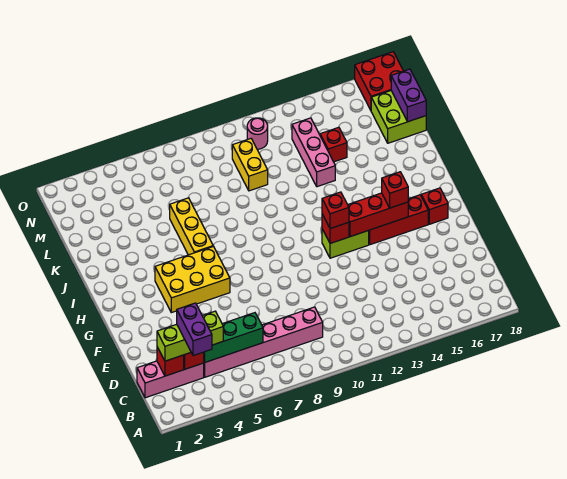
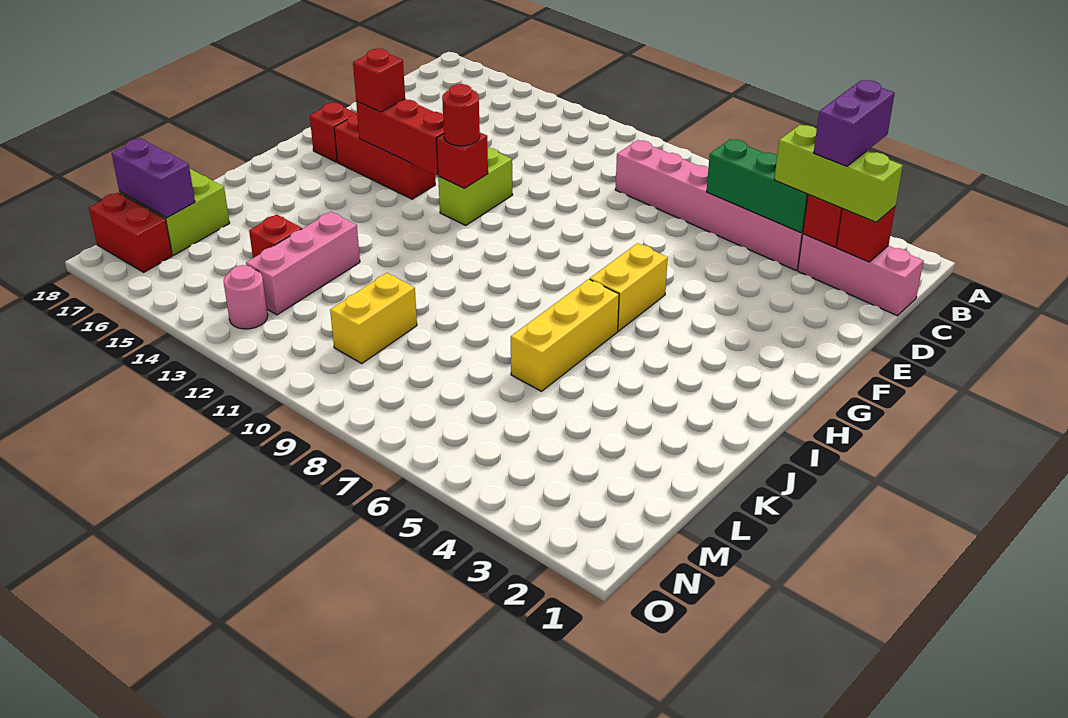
yellow 2x3 brick [155,246,230,313] -> yellow 1x2 brick [590,243,668,331]
lime 1x2 brick [322,229,369,258] -> lime 1x2 brick turned to [438,148,513,225]
red 1x1 brick [322,192,349,228] -> red 1x1 round brick [442,84,480,146]
purple 1x2 brick [391,69,426,122] -> purple 1x2 brick turned to [112,138,195,218]
pink 1x1 round brick [247,118,268,149] -> pink 1x1 round brick moved to [224,265,268,329]
red 2x2 brick [355,52,403,110] -> red 1x2 brick [89,193,172,272]

